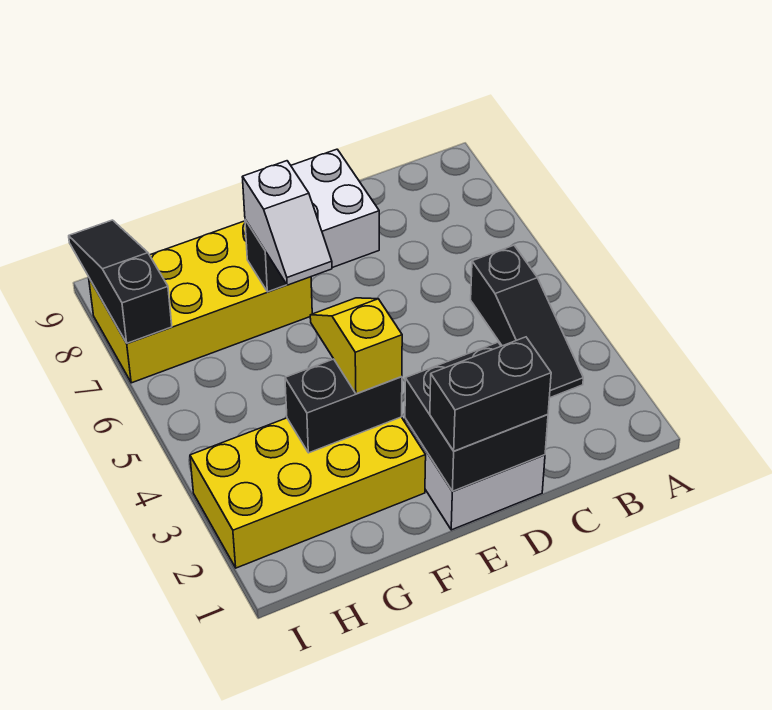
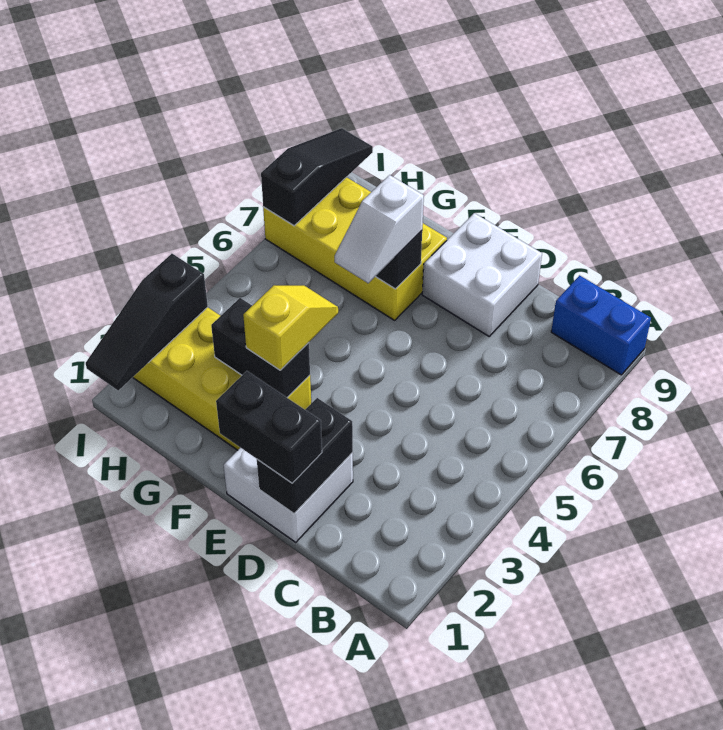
none -> blue 1x2 brick [551,275,651,375]
black 1x3 slope [471,245,583,398] -> black 1x3 slope moved to [86,254,208,391]
black 2x2 brick [405,342,548,491] -> black 1x2 brick [257,398,353,514]

